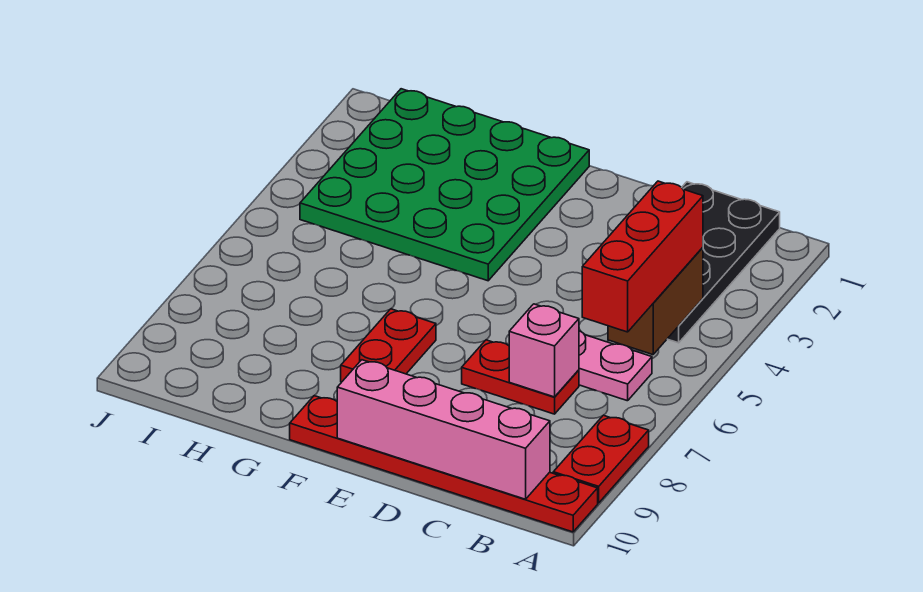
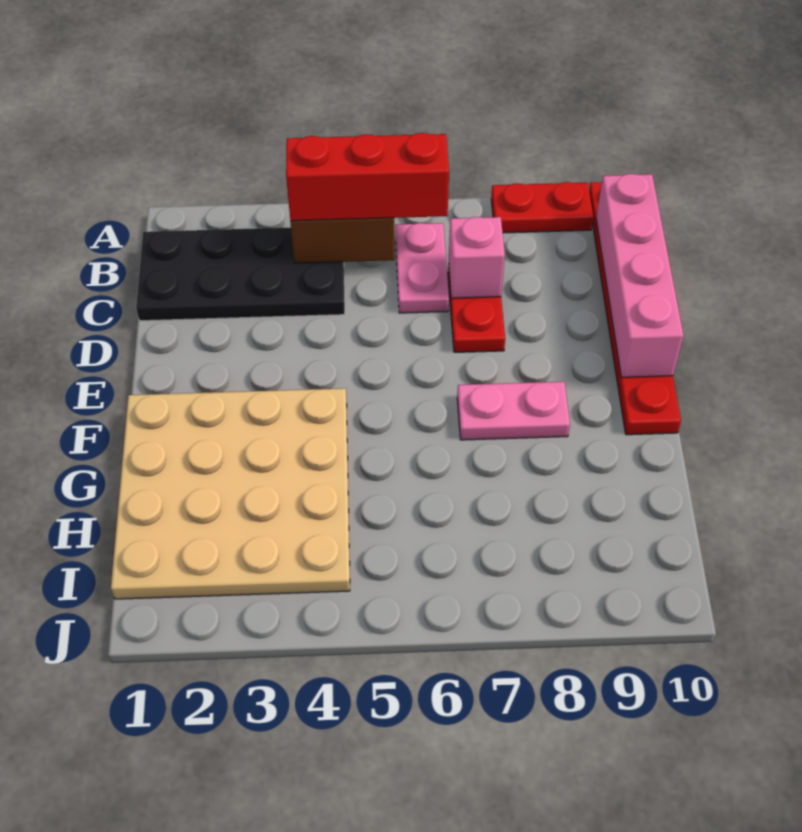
green 4x4 plate [300,89,589,281] -> tan 4x4 plate [111,388,350,599]
red 1x2 plate [341,309,436,382] -> pink 1x2 plate [457,382,570,440]

